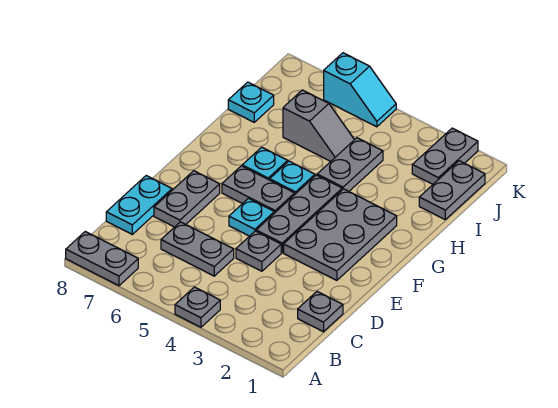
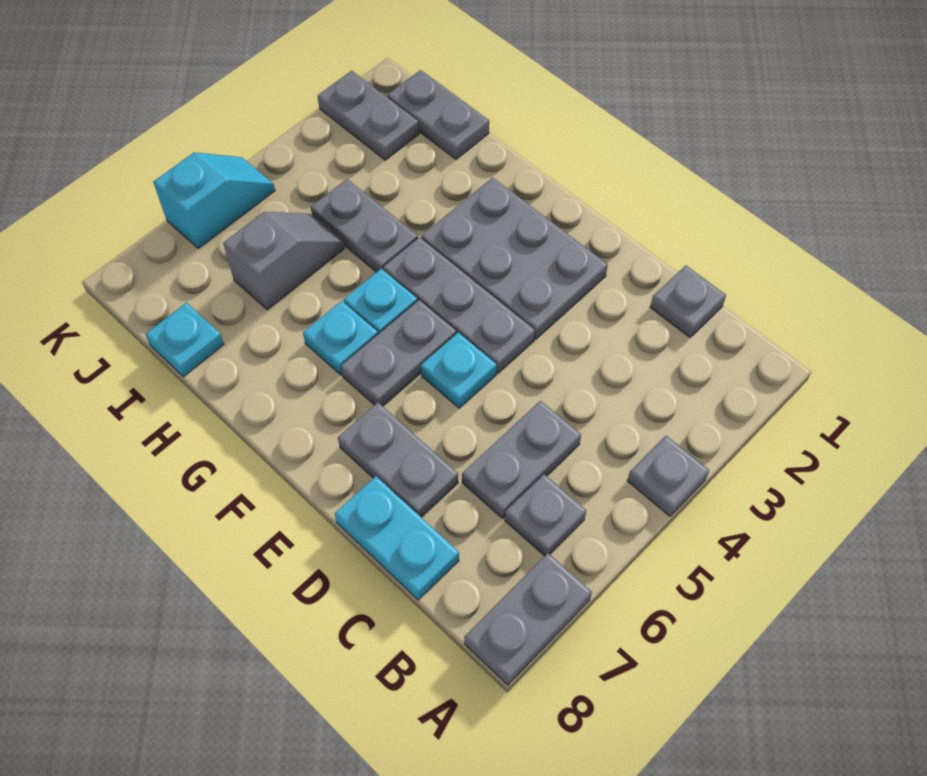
grey 1x1 plate [236,231,281,271] -> grey 1x1 plate moved to [505,474,586,556]

